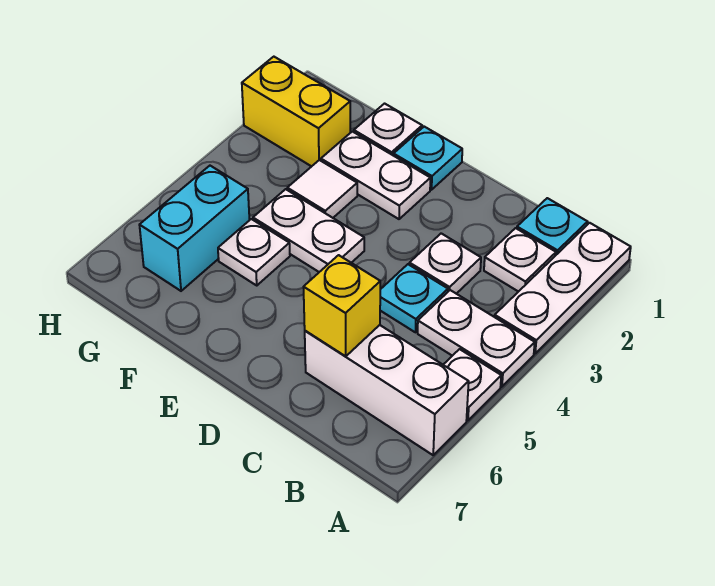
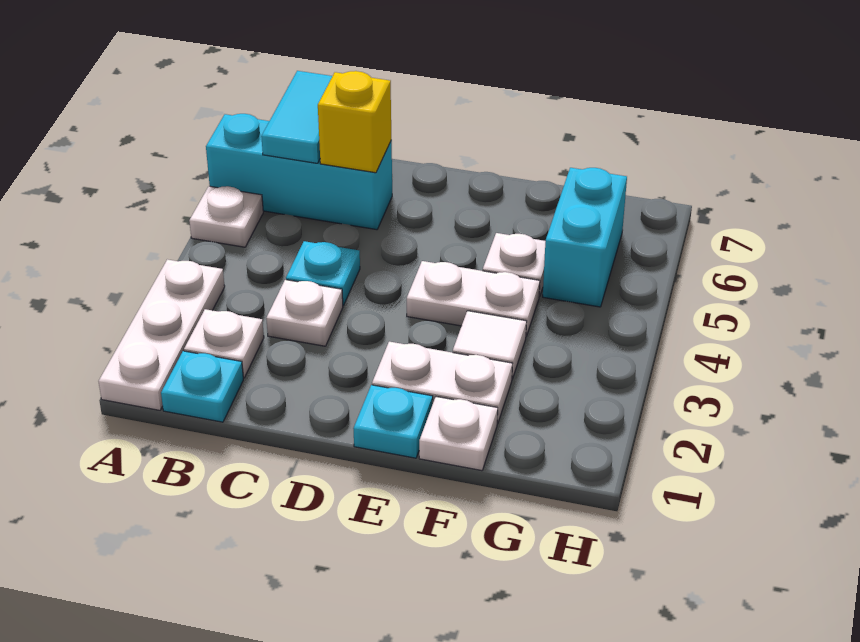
white 1x2 plate [418,290,535,387] -> none
white 1x3 brick [305,325,469,455] -> cyan 1x3 brick [206,114,392,230]
none -> cyan 1x2 tile [261,71,332,163]
yellow 1x2 brick [242,57,350,166] -> none

